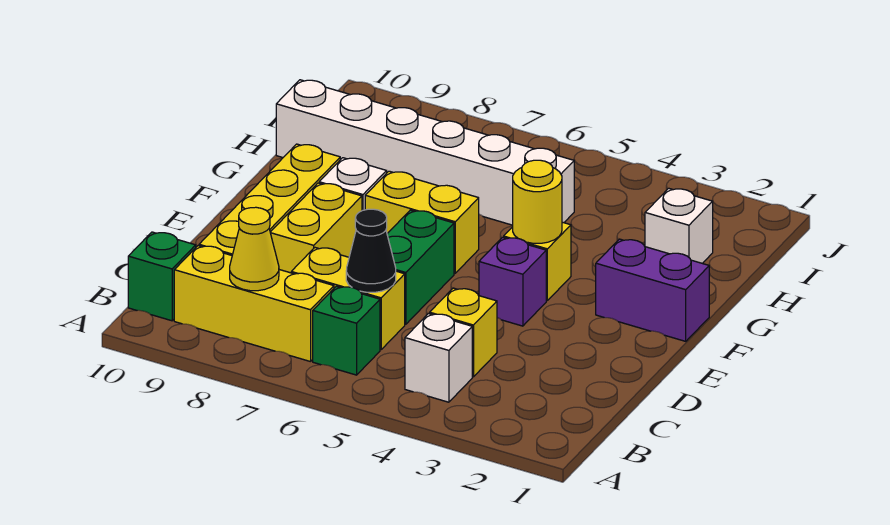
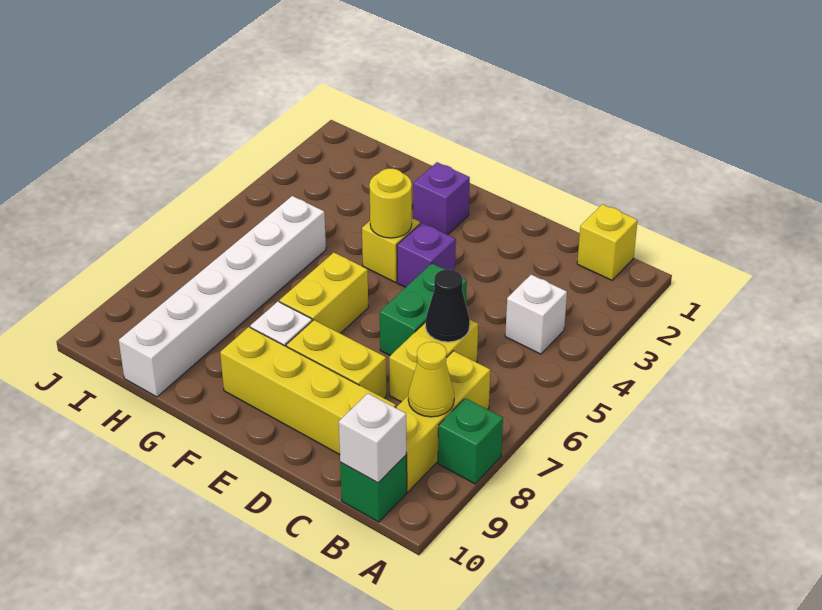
green 1x1 brick [313,286,380,375] -> green 1x1 brick moved to [438,398,503,484]
yellow 1x1 brick [430,288,497,377] -> yellow 1x1 brick moved to [577,204,638,280]
green 1x2 brick [387,210,454,324] -> green 1x2 brick turned to [380,264,467,356]
purple 1x2 brick [596,239,709,341] -> purple 1x1 brick [413,162,470,235]
white 1x1 brick [645,188,713,263] -> white 1x1 brick moved to [339,394,406,483]

